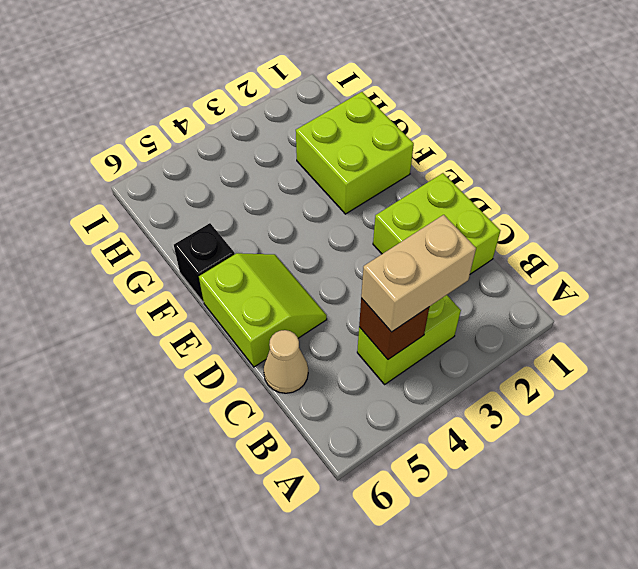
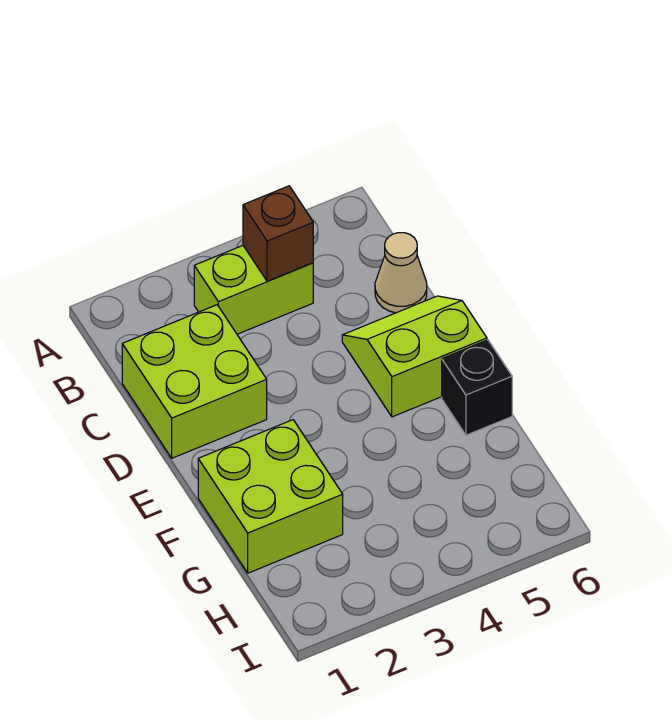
tan 1x2 brick [361,215,476,332] -> none
lime 2x2 slope [199,253,327,367] -> lime 2x2 slope turned to [342,296,487,417]

